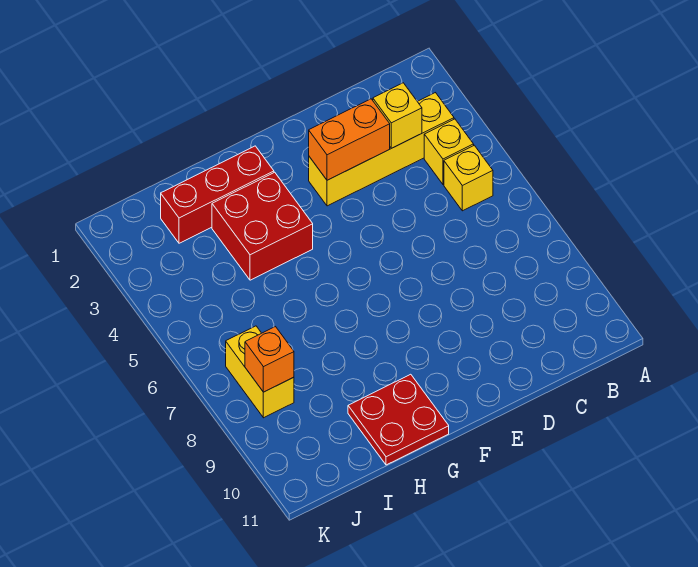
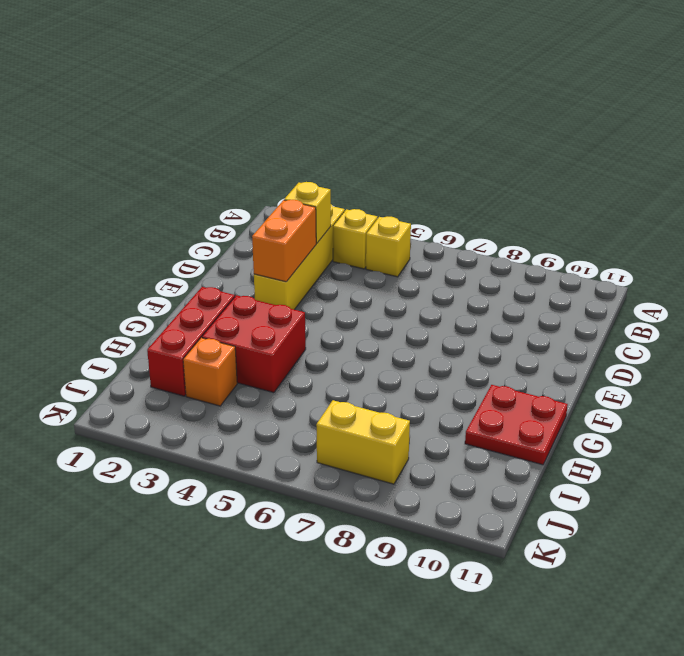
orange 1x1 brick [245,327,294,392] -> orange 1x1 brick moved to [183,338,237,406]

